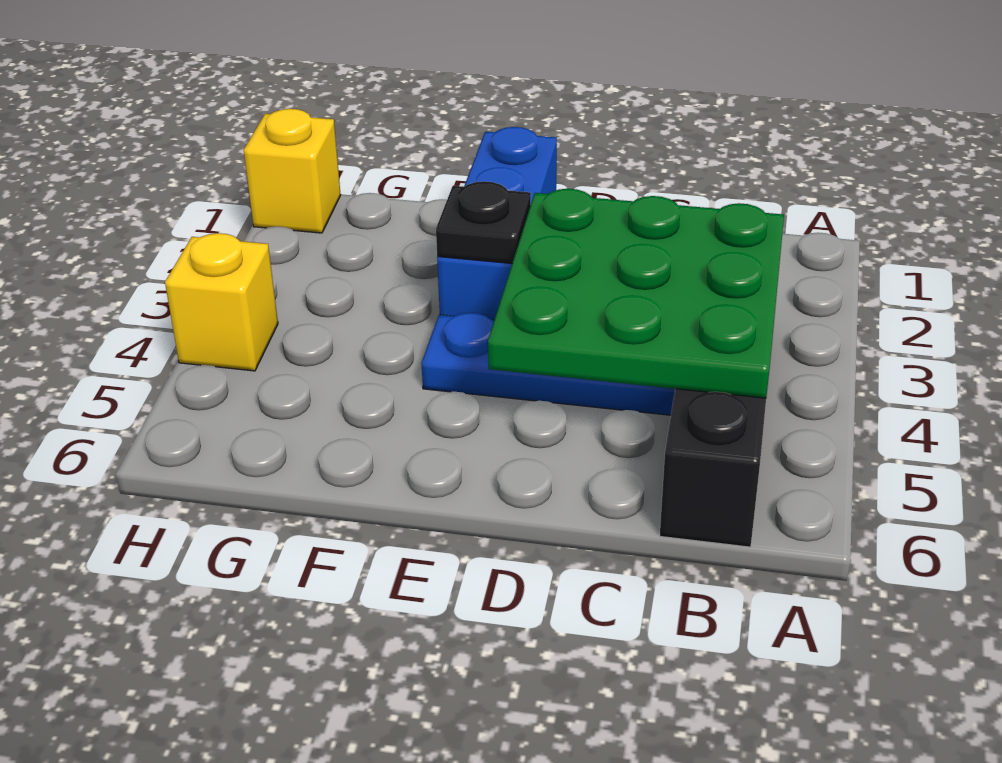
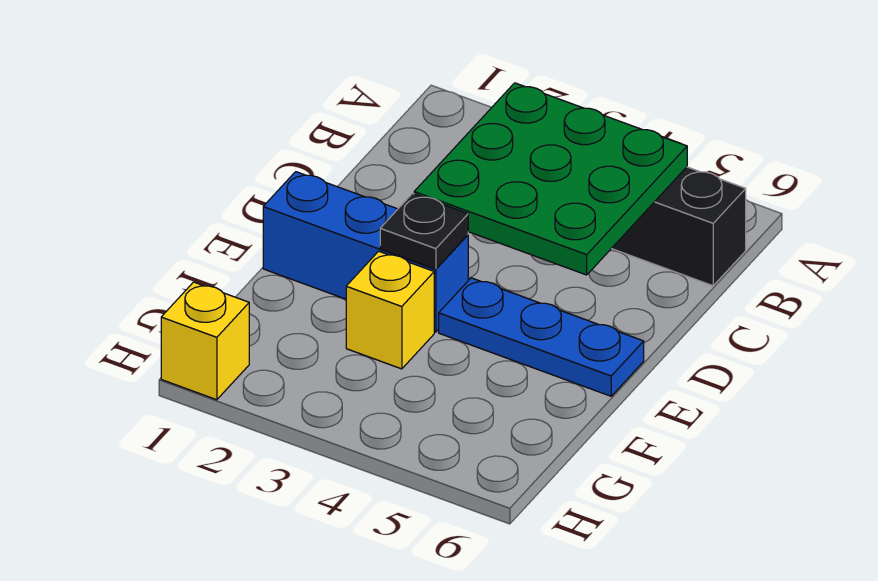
blue 1x3 plate [421,313,675,415] -> blue 1x3 plate turned to [439,278,644,396]
yellow 1x1 brick [165,233,278,371] -> yellow 1x1 brick moved to [346,251,434,369]

